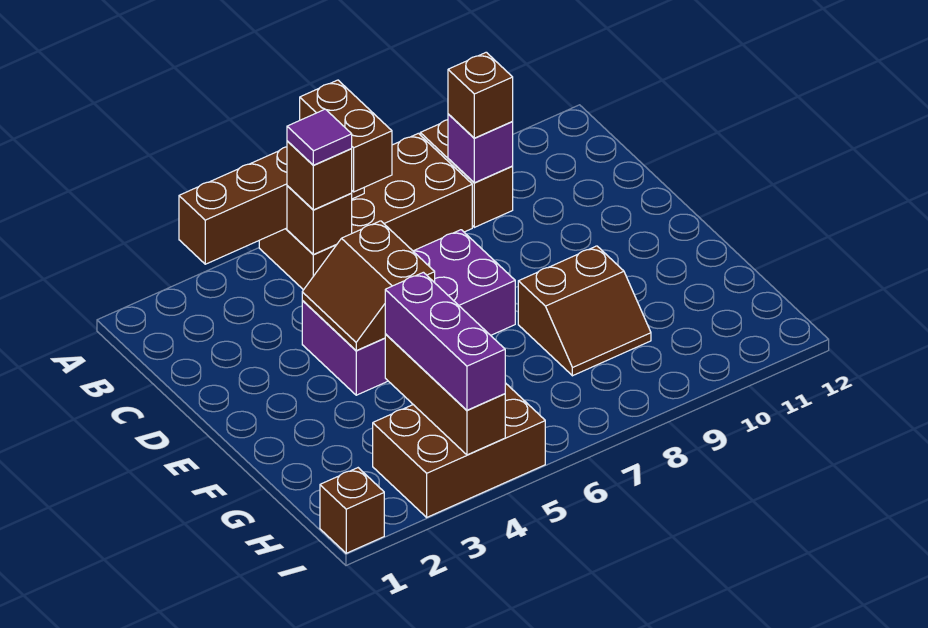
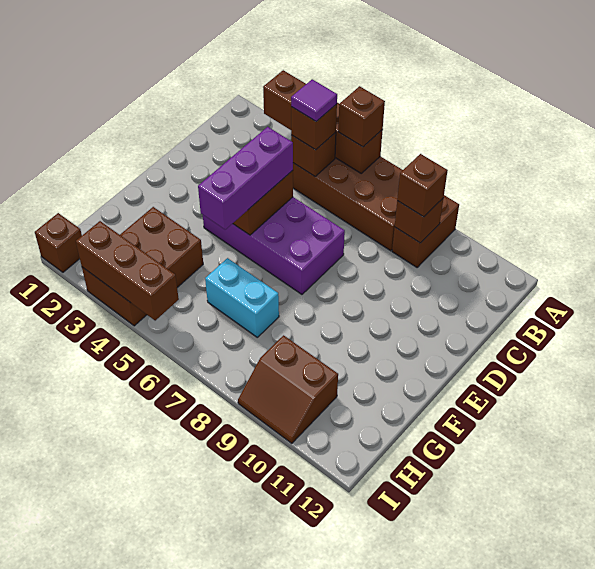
brown 1x2 brick [300,80,392,192] -> brown 1x1 brick [338,86,385,147]
purple 1x1 brick [448,114,513,183] -> brown 1x1 brick [395,199,443,243]
brown 2x2 slope [518,246,651,376] -> brown 2x2 slope moved to [238,335,338,443]
brown 1x3 brick [385,334,505,455] -> brown 1x3 brick turned to [76,221,179,321]
purple 1x3 brick [385,272,505,410] -> purple 1x3 brick moved to [198,127,293,229]
none -> cyan 1x2 brick [205,258,279,337]
brown 2x3 brick [373,383,545,517] -> brown 2x3 brick turned to [82,207,203,326]

